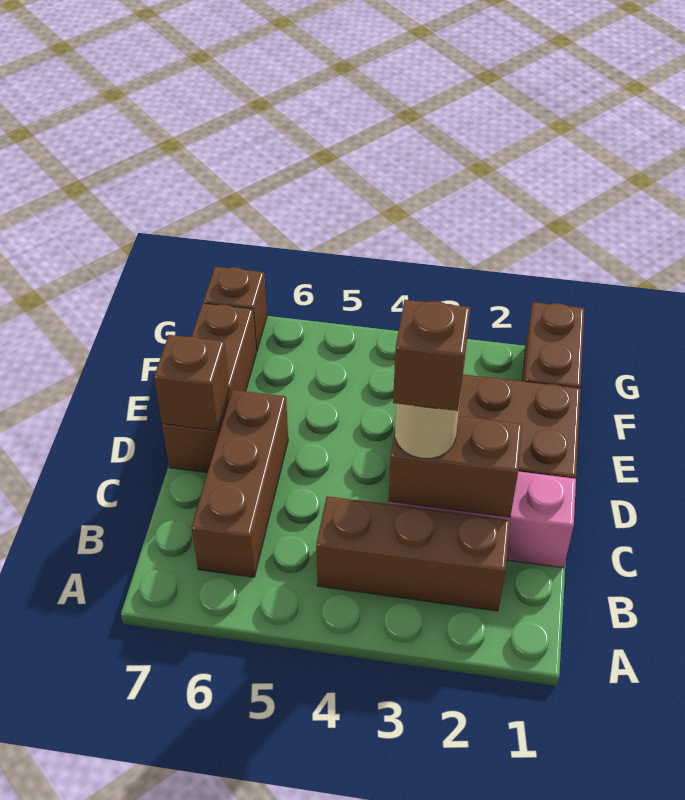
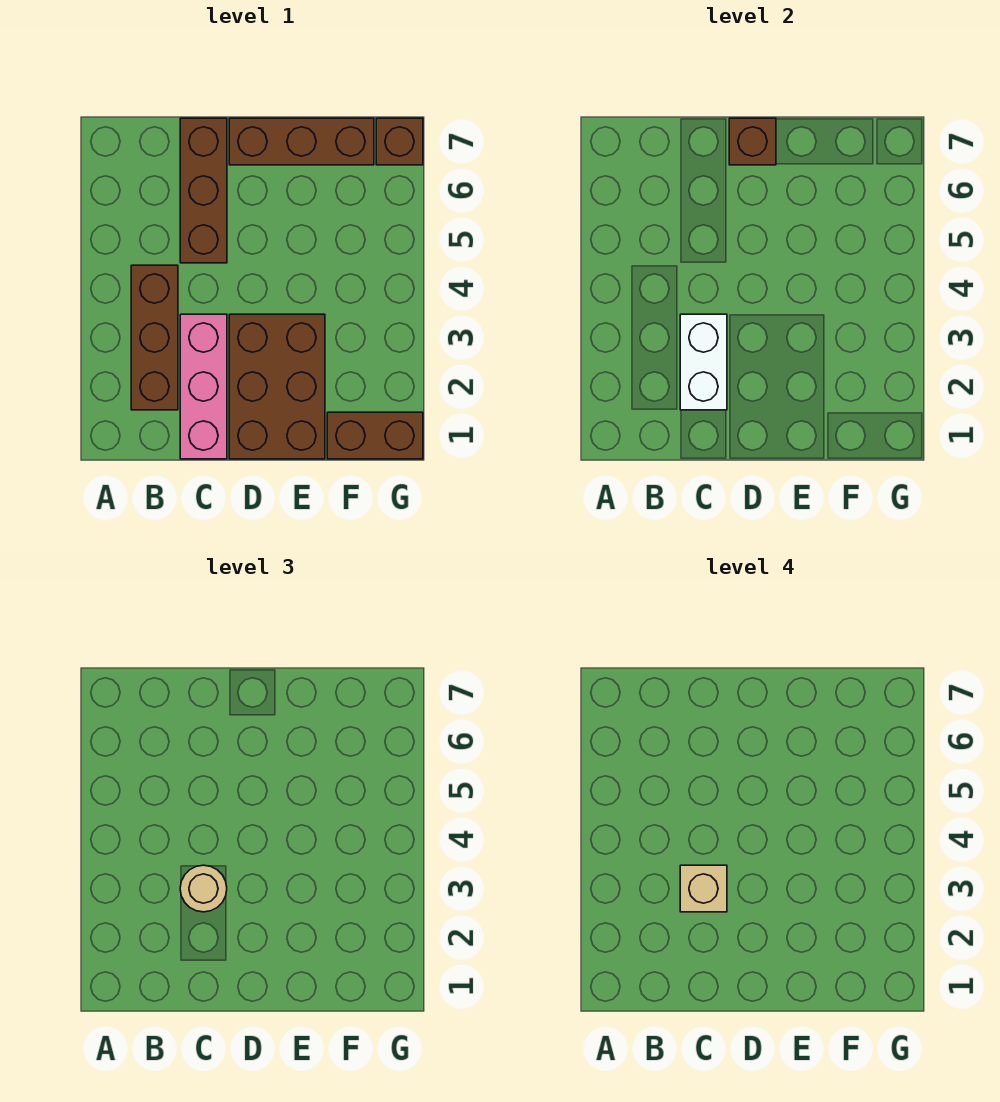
brown 1x3 brick [192,390,288,577] -> brown 1x3 brick turned to [180,118,227,263]
brown 1x2 brick [389,416,522,517] -> white 1x2 brick [680,314,727,410]
brown 1x1 brick [393,300,470,411] -> tan 1x1 brick [680,865,727,912]

